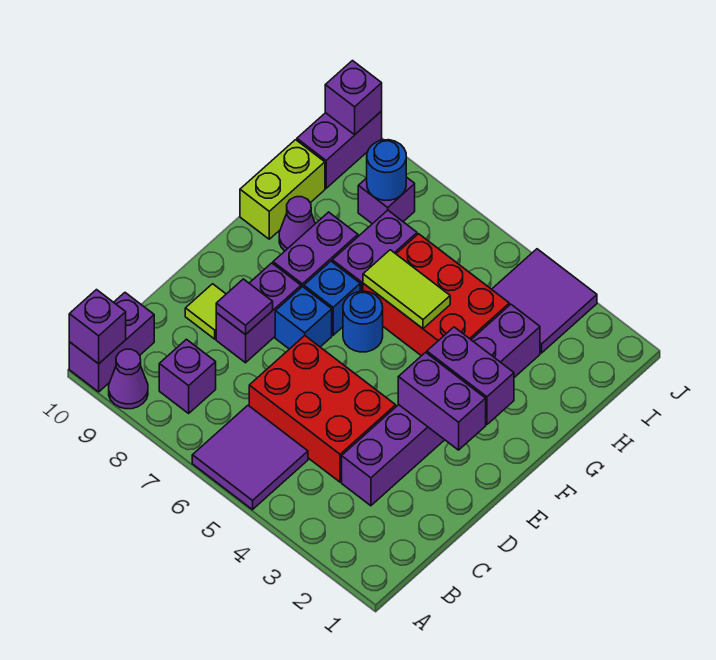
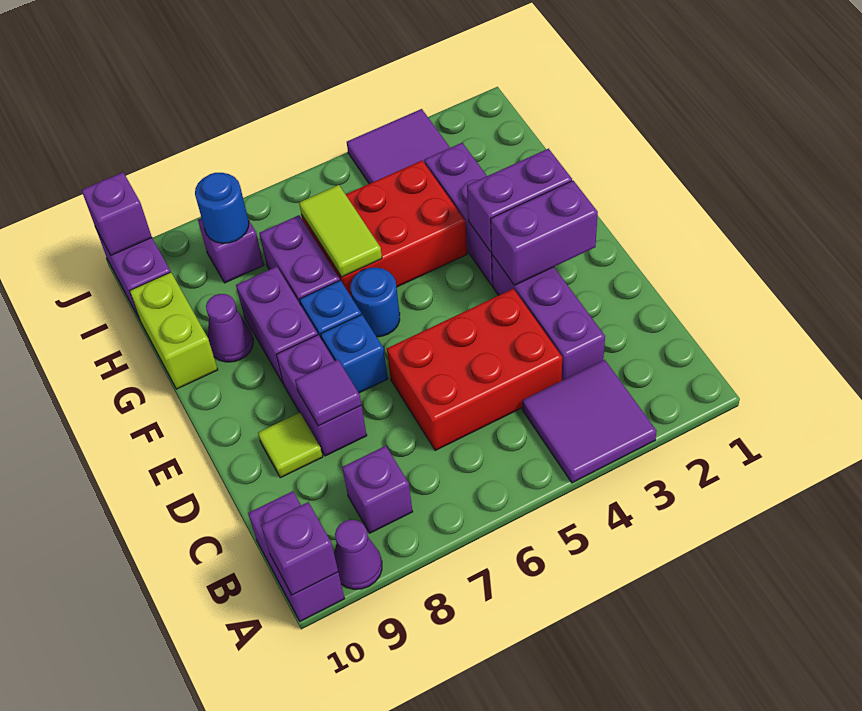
purple 2x2 tile [192,405,308,510] -> purple 2x2 tile moved to [522,360,657,483]
lime 1x2 tile [363,250,450,329] -> lime 1x2 tile turned to [299,185,382,277]

